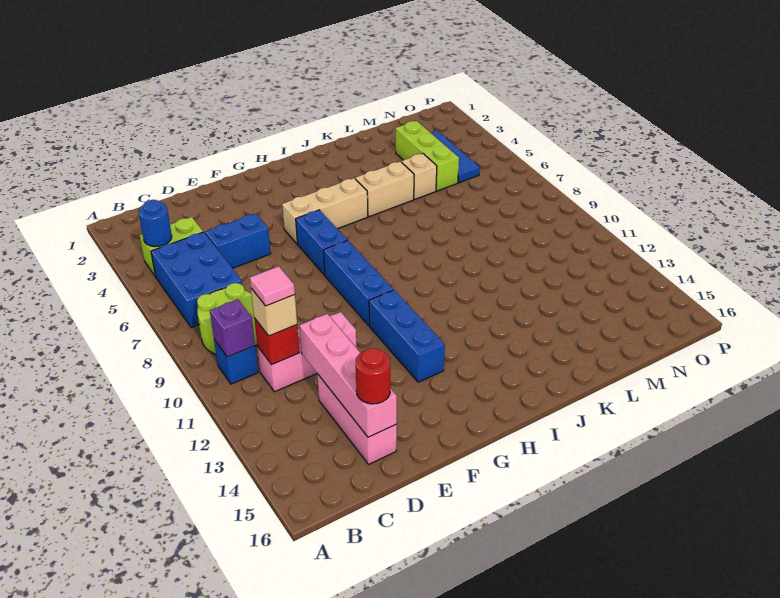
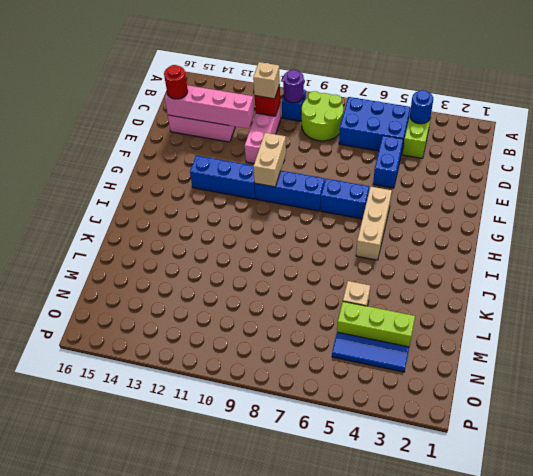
purple 1x1 brick [210,299,255,357] -> purple 1x1 round brick [283,70,304,103]
pink 1x1 tile [250,266,295,306] -> none
tan 1x2 brick [355,161,414,217] -> tan 1x2 brick moved to [253,133,286,187]

